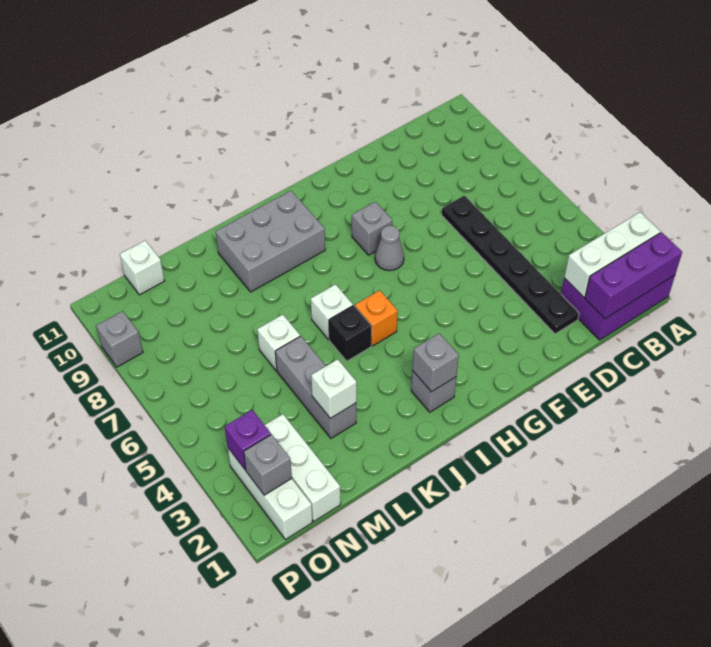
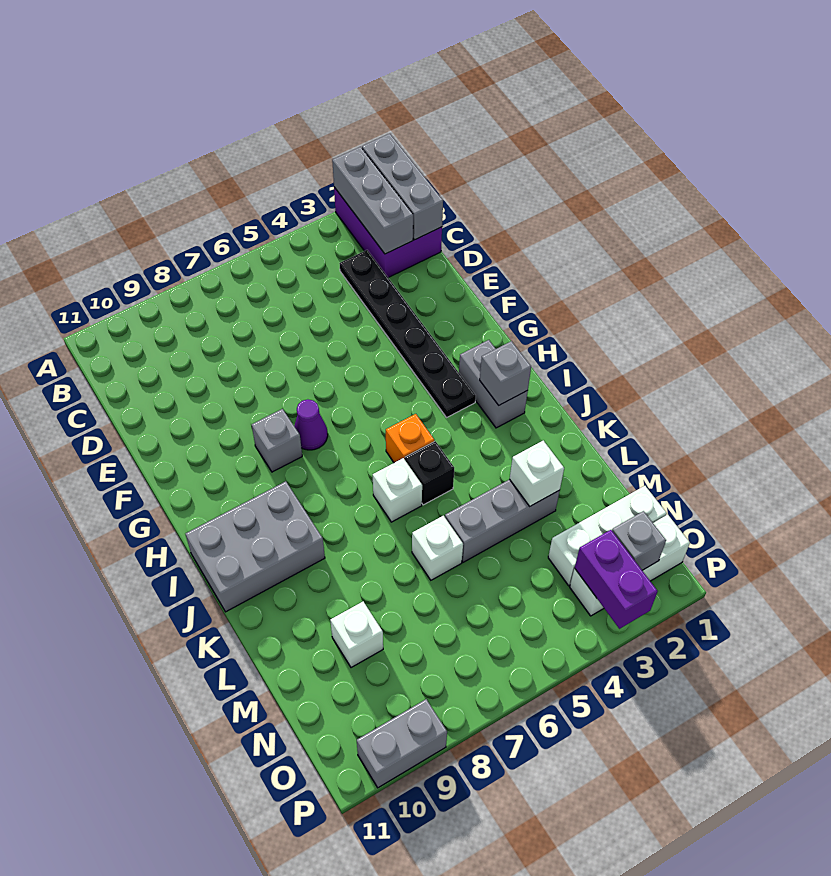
purple 1x3 brick [585,232,682,319] -> grey 1x3 brick [362,134,443,240]
white 1x3 brick [564,212,660,297] -> grey 1x3 brick [332,147,413,254]
black 1x6 plate [442,195,579,334] -> black 1x6 plate turned to [340,250,476,417]
grey 1x1 cone [375,226,404,271] -> purple 1x1 cone [294,399,328,450]
grey 1x1 brick [411,370,456,412] -> grey 1x2 brick [459,340,528,428]
grey 2x3 brick [216,191,325,292] -> grey 2x3 brick turned to [186,481,325,612]
white 1x1 brick [120,241,164,295] -> white 1x1 brick moved to [330,601,383,668]
purple 1x1 brick [225,410,271,470] -> purple 1x2 brick [575,530,658,629]
grey 1x1 brick [96,311,143,367] -> grey 1x2 brick [357,699,447,788]

